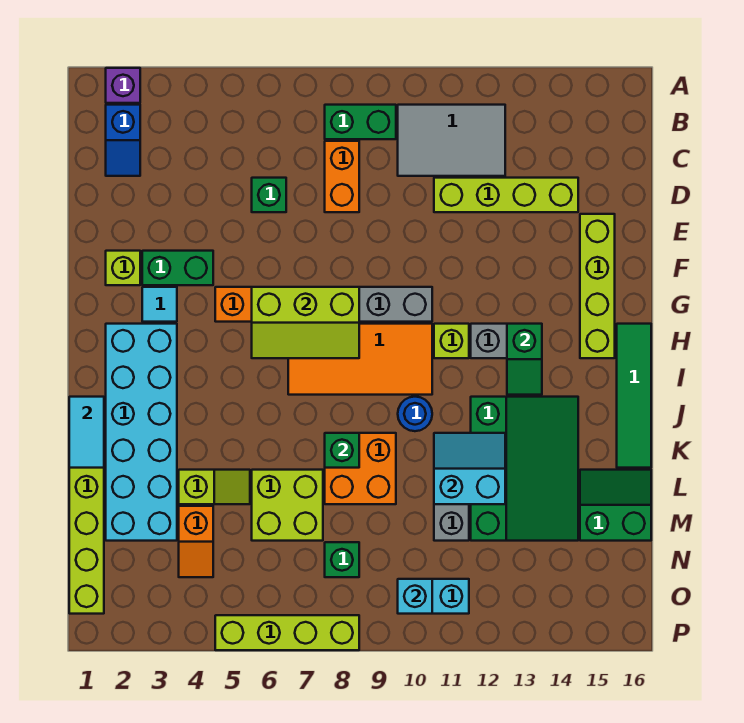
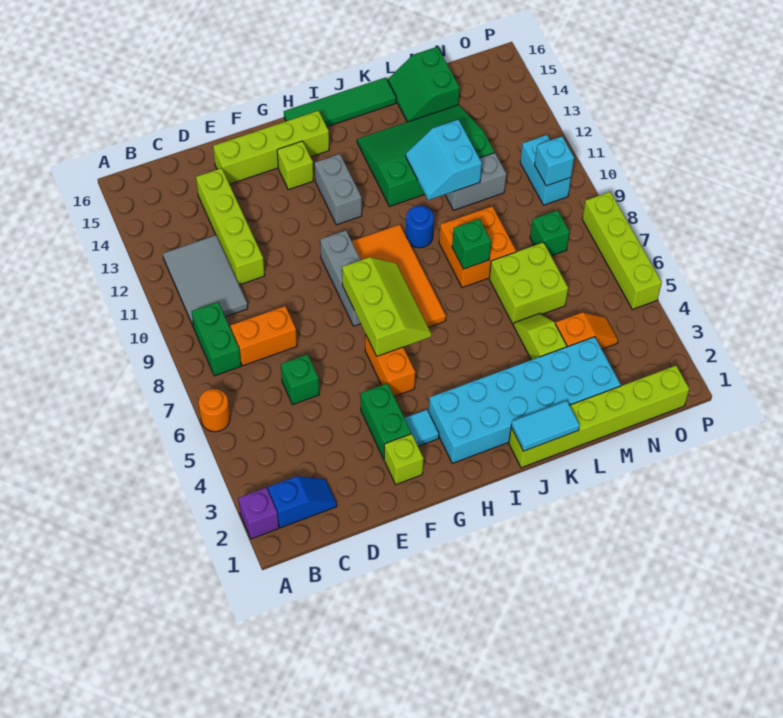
none -> orange 1x1 round brick [199,389,230,432]
lime 1x1 brick [434,324,469,358] -> lime 1x1 brick moved to [277,141,313,190]
green 1x2 slope [507,324,542,395] -> none

